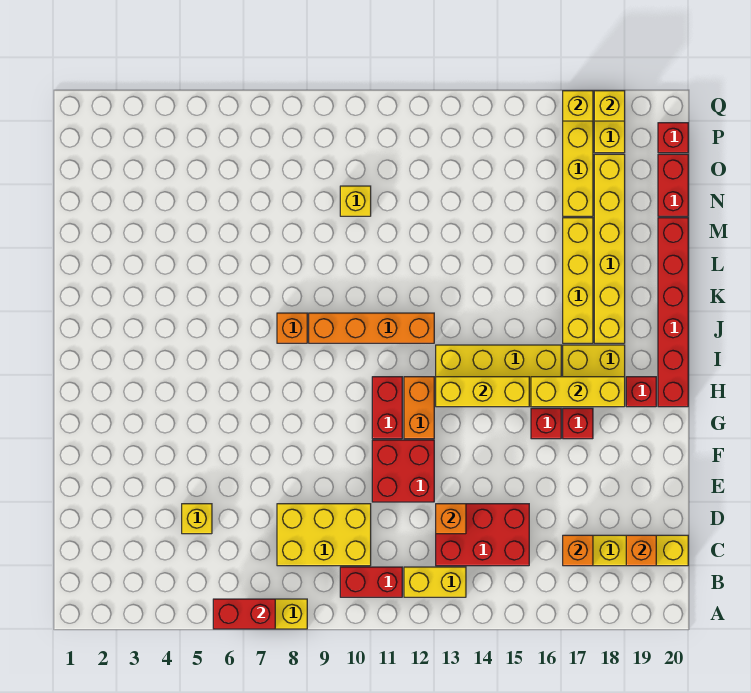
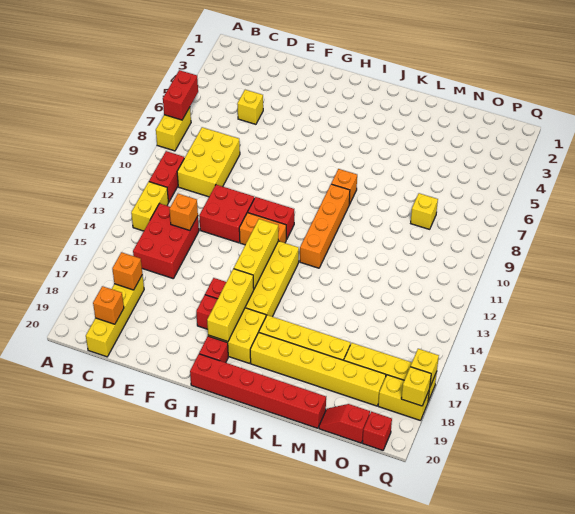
yellow 1x1 brick [340,186,371,216] -> yellow 1x1 brick moved to [411,193,438,229]
red 1x2 brick [658,154,688,216] -> red 1x2 slope [319,404,370,443]

